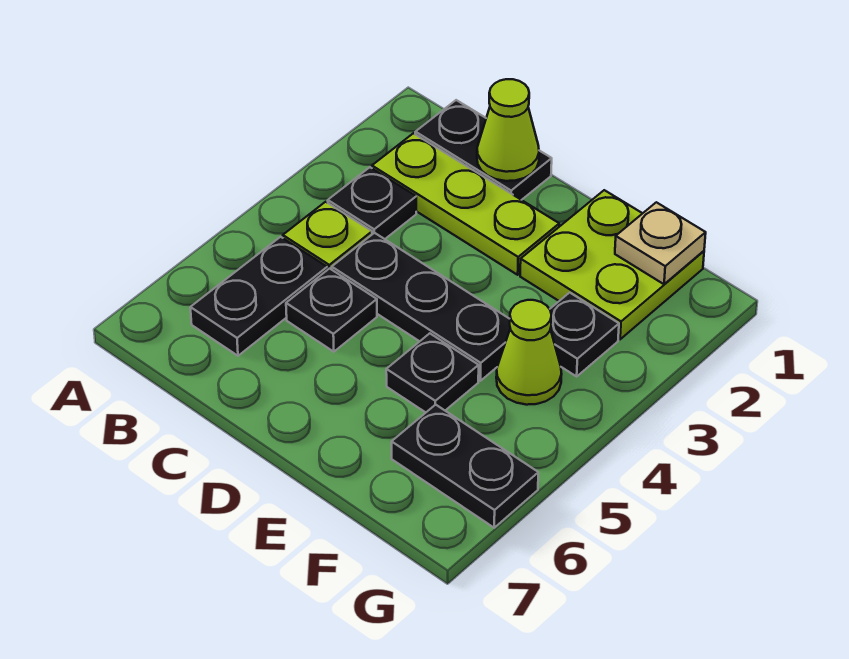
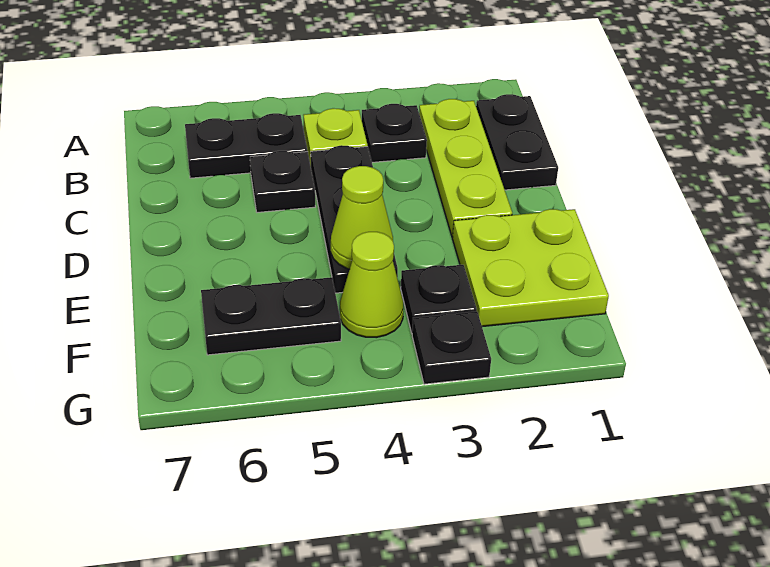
lime 1x1 cone [477,79,539,181] -> lime 1x1 cone moved to [331,166,393,269]
black 1x1 plate [386,333,479,412] -> black 1x1 plate moved to [412,311,491,384]
tan 1x1 plate [615,202,706,284] -> none
black 1x2 plate [392,405,538,528] -> black 1x2 plate turned to [201,277,341,355]

